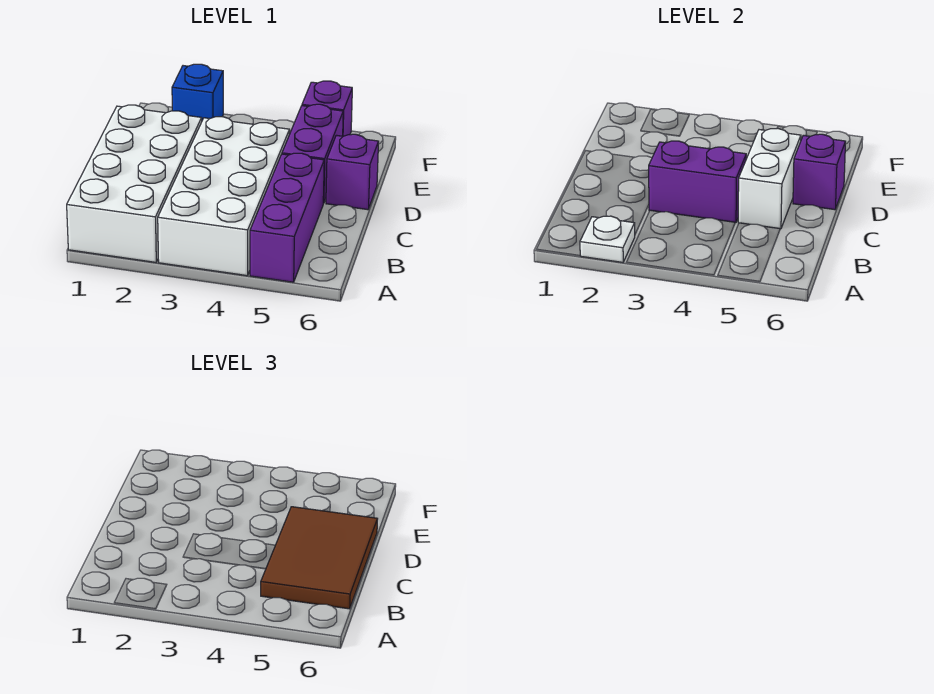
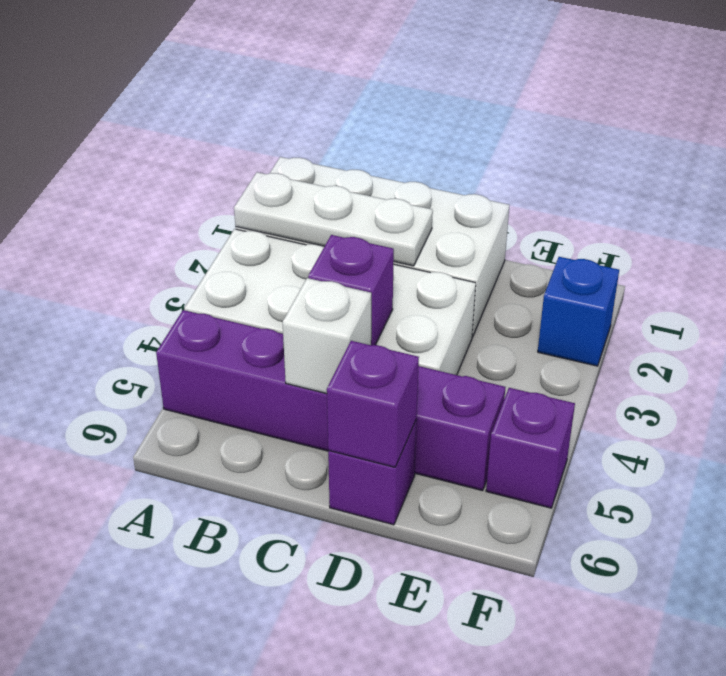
white 1x1 plate [580,216,635,262] -> white 1x3 plate [234,172,433,266]
brown 2x3 tile [261,507,377,609] -> none
purple 1x2 brick [649,141,746,223] -> purple 1x1 brick [308,235,394,345]
white 1x2 brick [738,129,801,229] -> white 1x1 brick [283,278,371,394]

